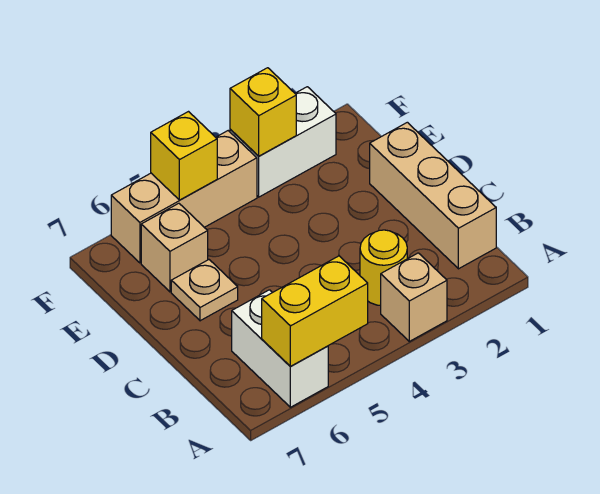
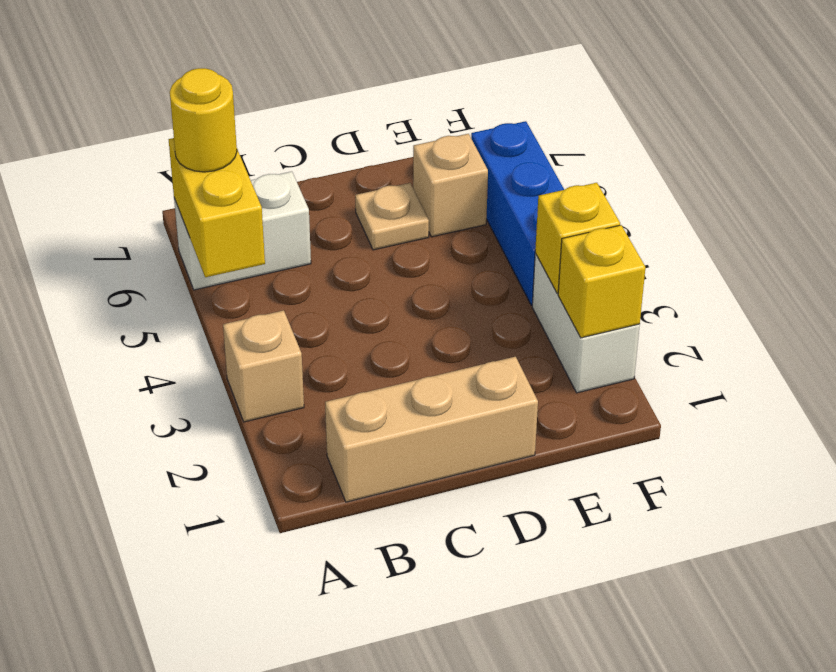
yellow 1x1 round brick [360,230,407,306] -> yellow 1x1 round brick moved to [170,68,237,172]
tan 1x3 brick [111,131,257,263] -> blue 1x3 brick [471,121,564,305]
yellow 1x1 brick [151,112,217,200] -> yellow 1x1 brick moved to [558,225,645,338]

